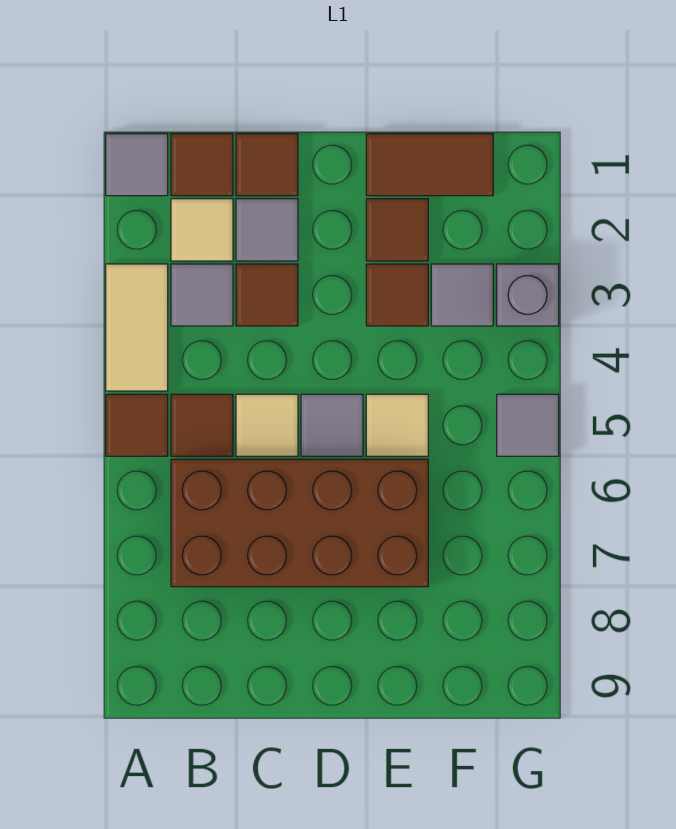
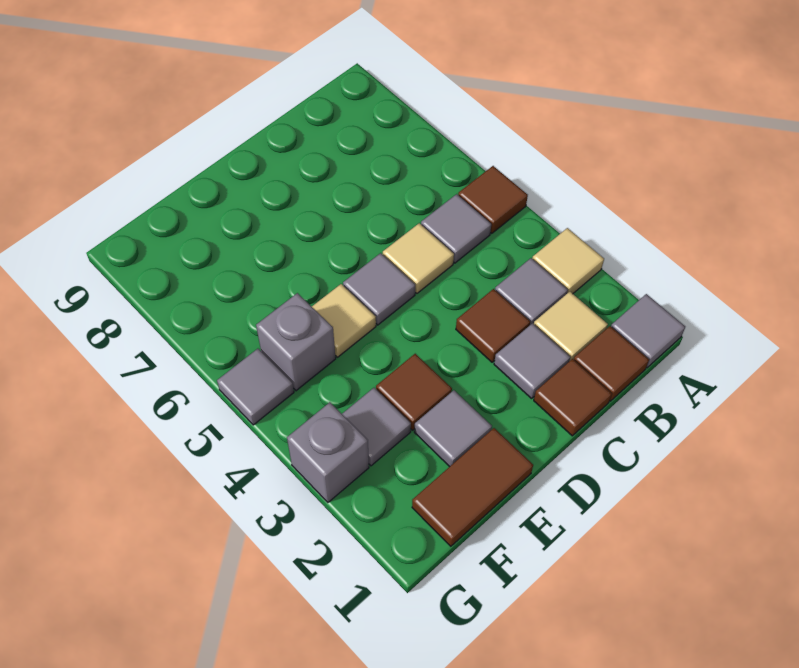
tan 1x2 tile [106,264,168,391] -> tan 1x1 tile [532,228,604,294]
brown 1x1 tile [171,394,233,456] -> grey 1x1 tile [421,194,491,263]
brown 2x4 brick [171,459,428,587] -> none
brown 1x1 tile [366,199,428,261] -> grey 1x1 tile [414,390,492,467]
none -> grey 1x1 brick [256,293,336,391]

